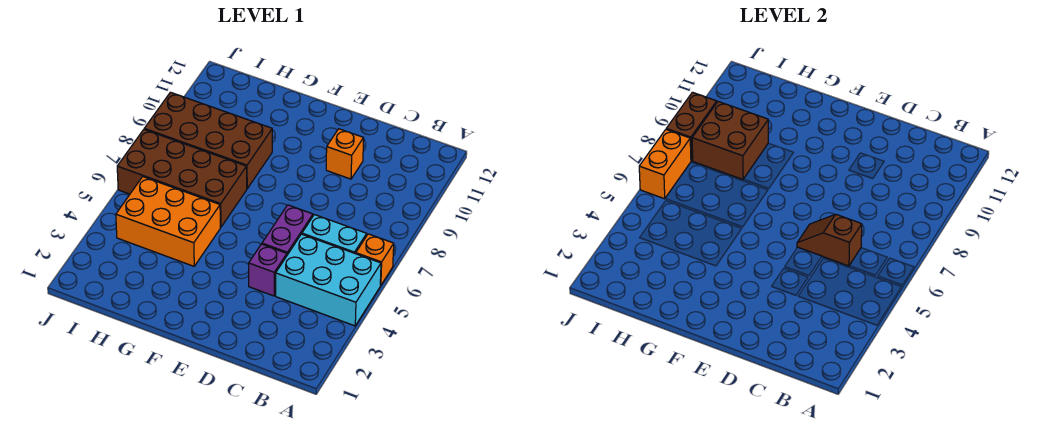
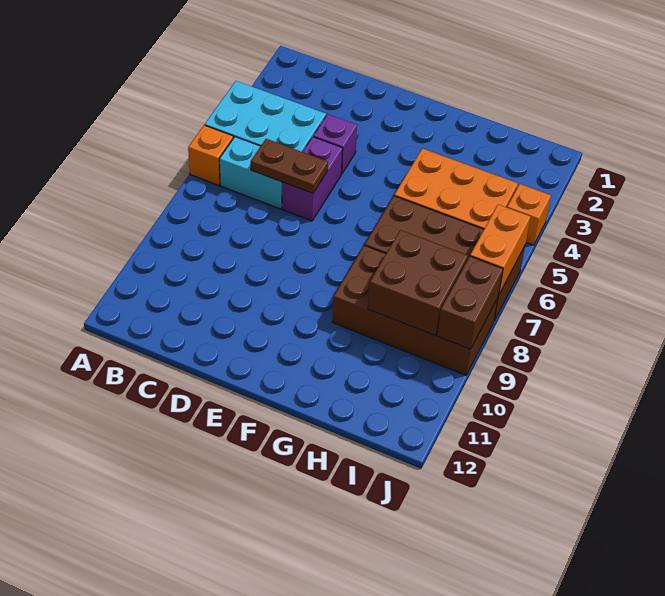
brown 1x2 slope [797,214,862,266] -> brown 1x2 plate [251,139,328,193]
orange 1x1 brick [326,129,364,179] -> orange 1x1 brick moved to [507,184,551,245]

